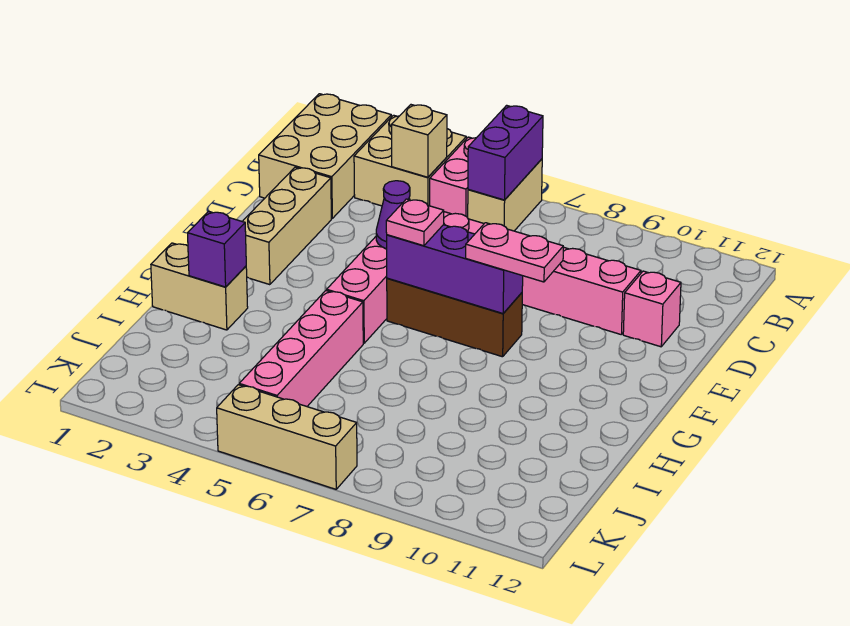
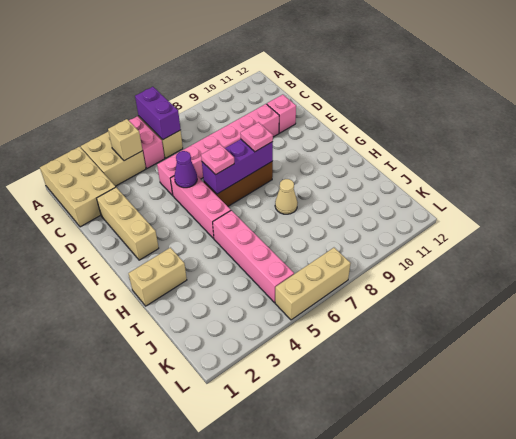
pink 1x2 plate [466,223,563,282] -> pink 1x1 plate [240,122,273,152]
purple 1x1 brick [188,211,246,287] -> none
none -> tan 1x1 cone [275,179,298,214]

